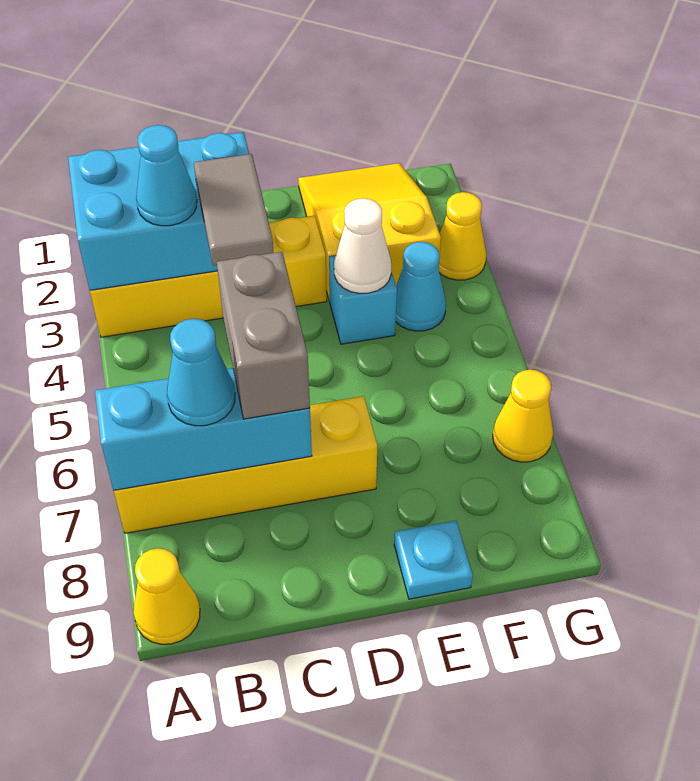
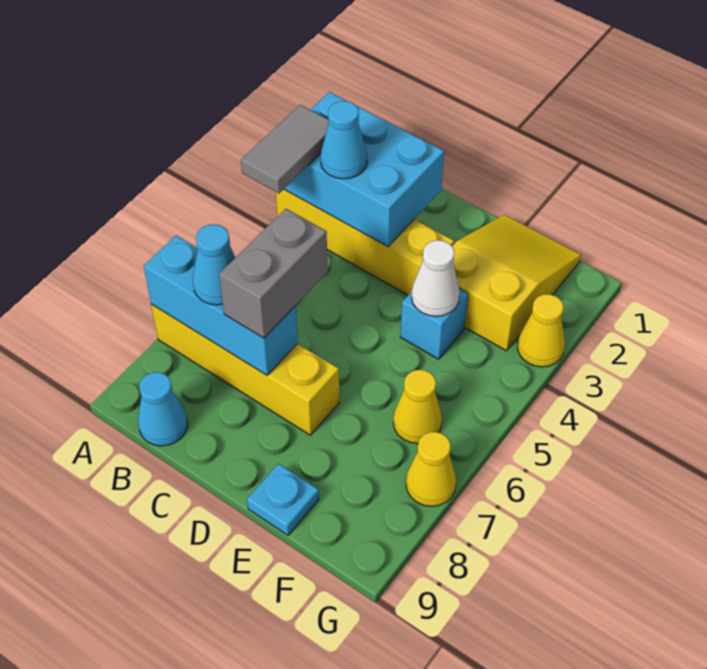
yellow 1x1 cone [134,548,200,644] -> yellow 1x1 cone moved to [393,370,442,443]
grey 1x2 tile [194,154,273,266] -> grey 1x2 tile moved to [241,105,329,193]
cyan 1x1 cone [396,242,446,331] -> cyan 1x1 cone moved to [138,372,188,446]

